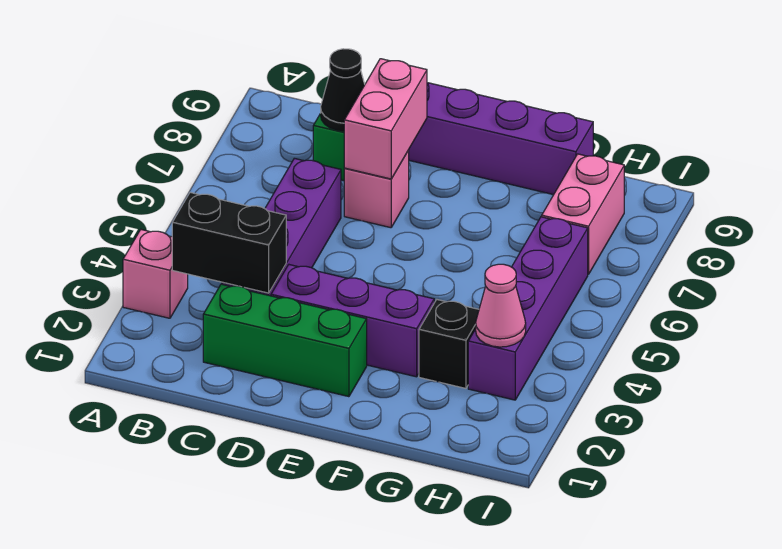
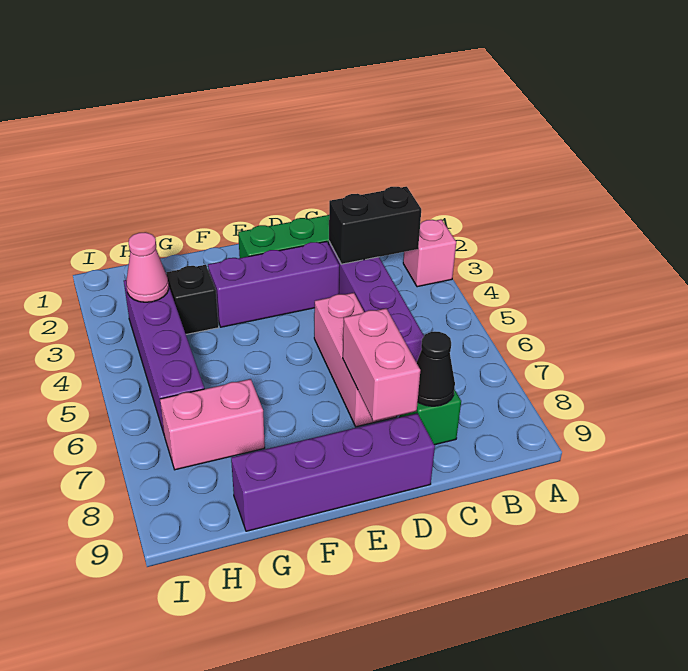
pink 1x1 brick [344,150,409,228] -> pink 1x3 brick [314,293,397,427]
pink 1x2 brick [542,154,624,274] -> pink 1x2 brick turned to [160,379,265,470]

